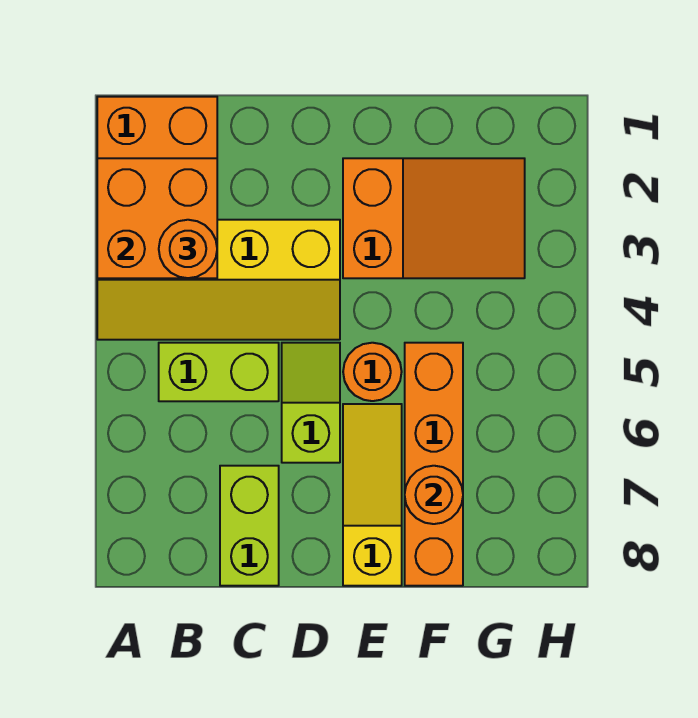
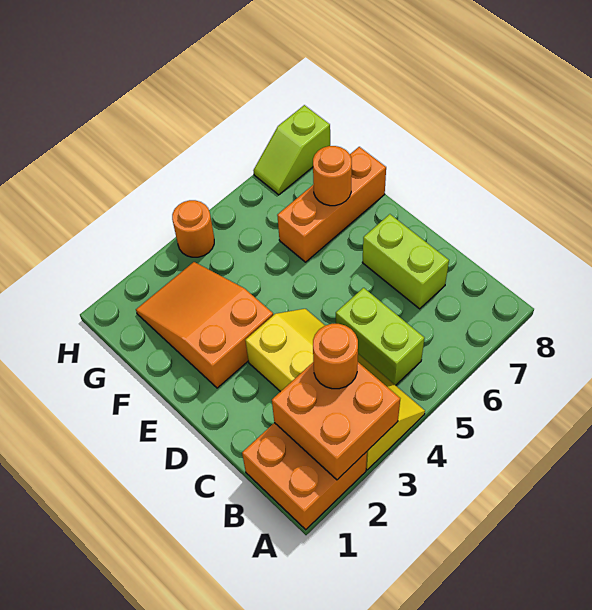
lime 1x2 brick [220,466,279,586] -> lime 1x2 brick turned to [362,214,449,309]
lime 1x2 slope [282,343,340,463] -> lime 1x2 slope moved to [253,105,330,195]
orange 1x1 round brick [343,343,402,401] -> orange 1x1 round brick moved to [172,200,214,257]
yellow 1x3 slope [343,404,402,586] -> none
orange 1x4 brick [405,343,463,586] -> orange 1x3 brick [277,147,386,262]

